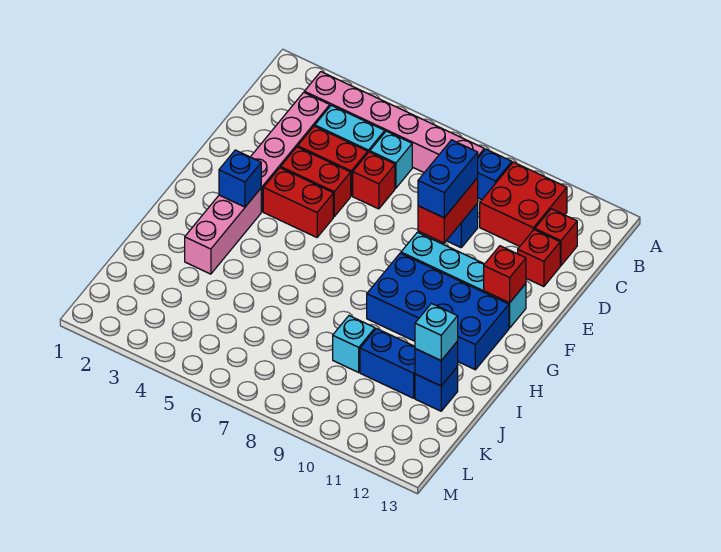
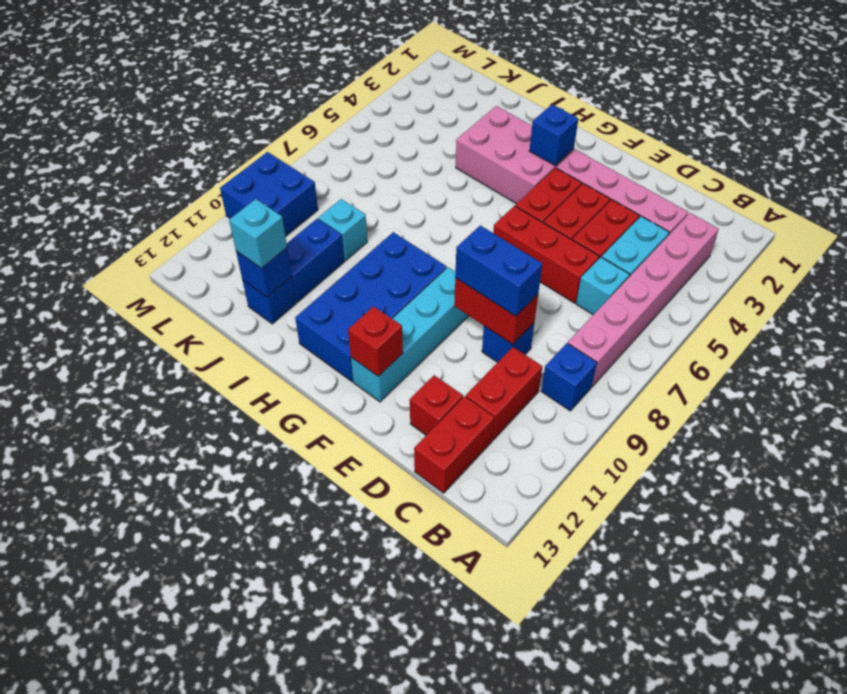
red 2x2 brick [480,162,567,246] -> red 1x2 brick [466,347,542,440]
red 1x1 brick [535,209,577,266] -> red 1x2 brick [414,396,494,493]
red 1x1 brick [353,152,395,209] -> red 1x3 brick [493,206,599,303]
pink 1x3 brick [185,189,261,274] -> pink 2x3 brick [456,106,574,204]
none -> blue 2x2 brick [220,152,318,236]

